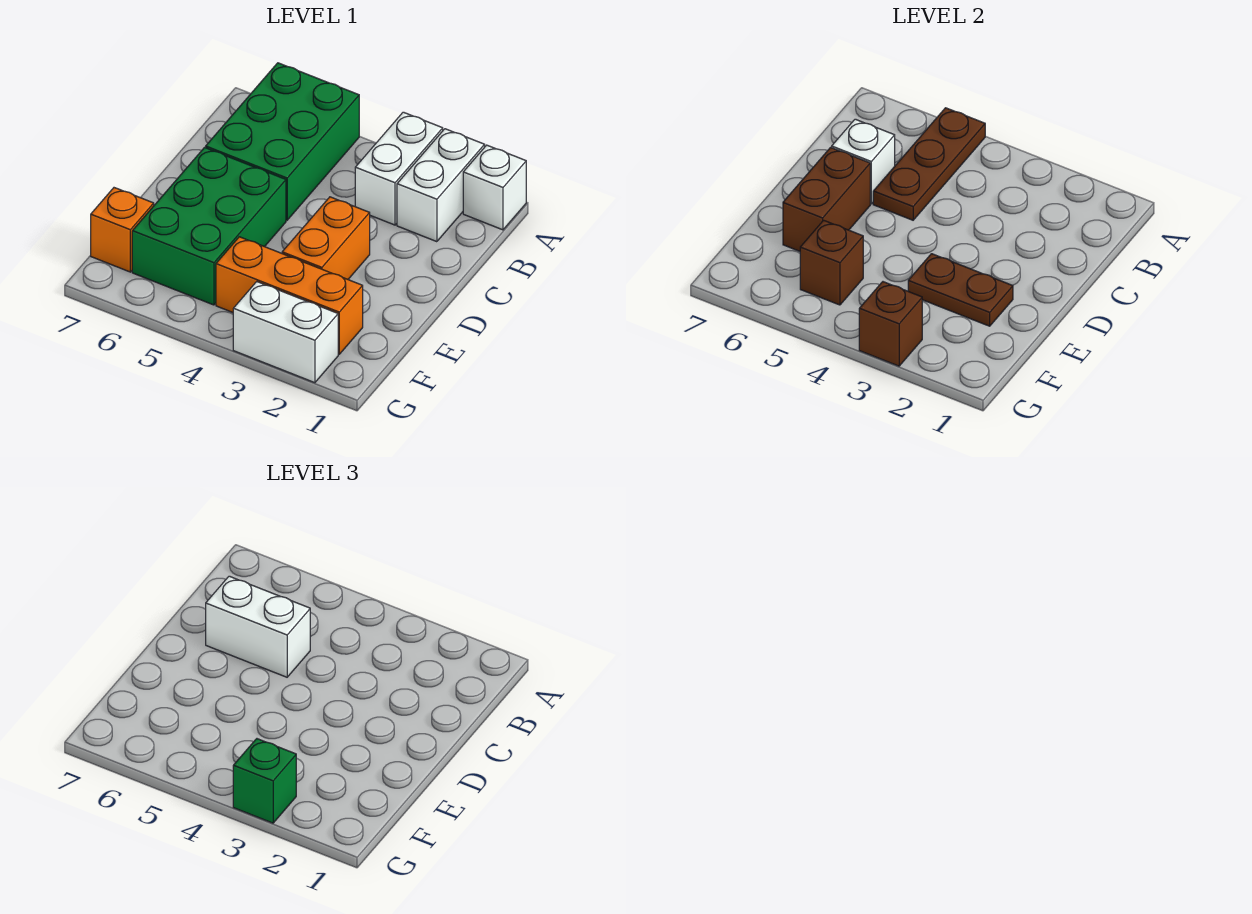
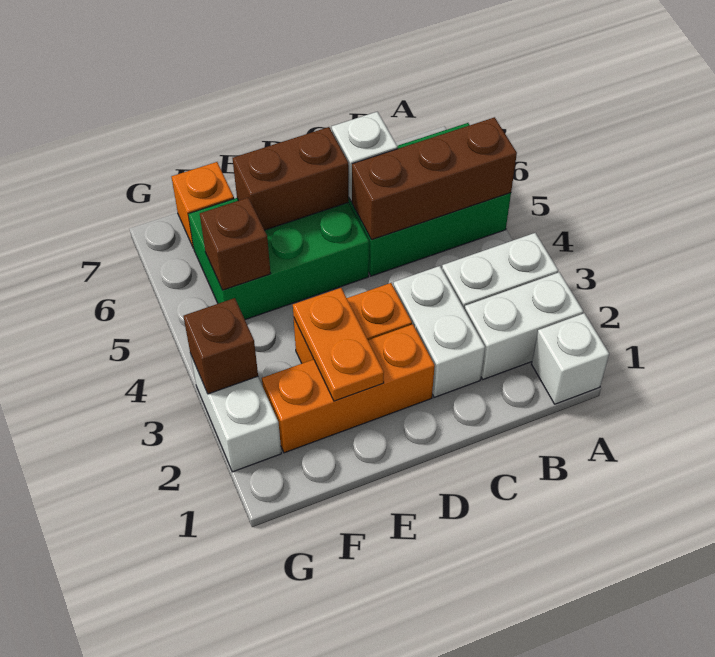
brown 1x3 plate [873,108,985,220] -> brown 1x3 brick [352,117,517,240]
white 1x2 brick [206,576,310,677] -> white 1x2 brick moved to [393,266,485,397]
brown 1x2 plate [908,254,1013,326] -> orange 1x2 plate [293,288,384,401]
orange 1x3 brick [216,237,363,354] -> orange 1x3 brick turned to [262,324,435,453]
green 1x1 brick [233,739,296,823] -> none

